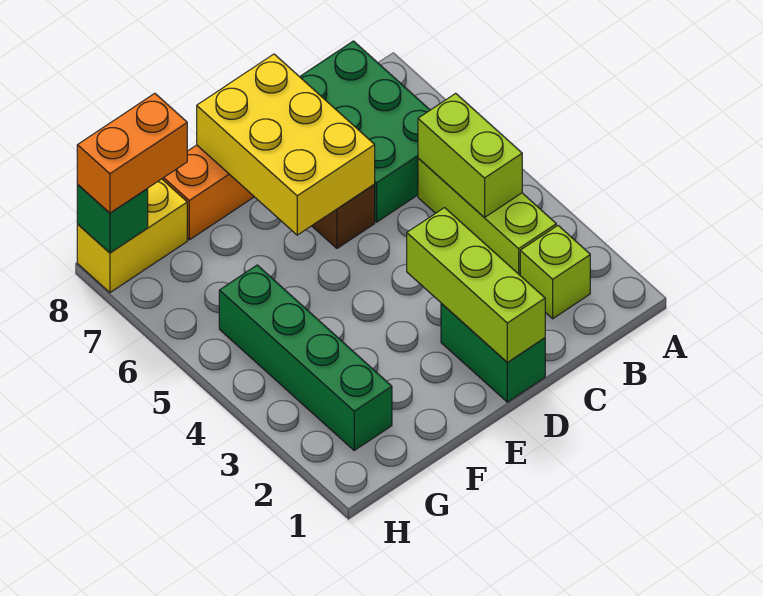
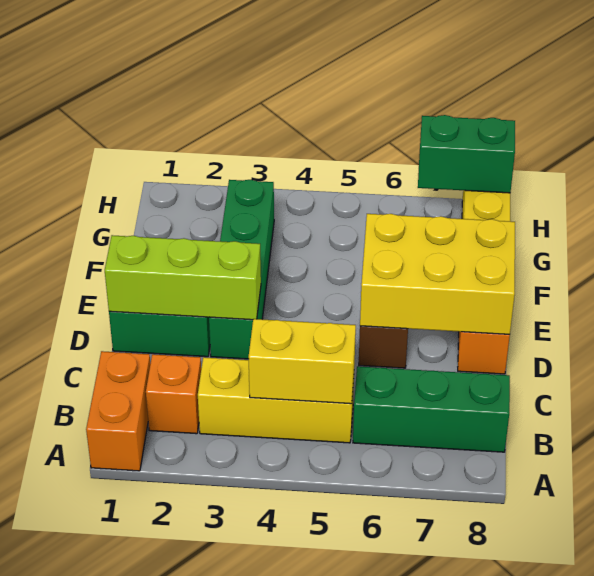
lime 1x1 brick [520,226,590,319] -> orange 1x1 brick [146,354,201,434]
lime 1x3 brick [418,158,556,275] -> yellow 1x3 brick [198,357,354,443]
lime 1x2 brick [418,93,522,217] -> yellow 1x2 brick [249,319,356,404]
green 2x3 brick [300,41,430,222] -> green 1x3 brick [353,366,510,452]
green 1x4 brick [219,265,392,450] -> green 1x4 brick turned to [209,180,274,359]
orange 1x2 brick [77,93,187,213] -> orange 1x2 brick moved to [86,351,150,471]
green 1x1 brick [77,185,148,253] -> green 1x2 brick [418,115,515,193]

